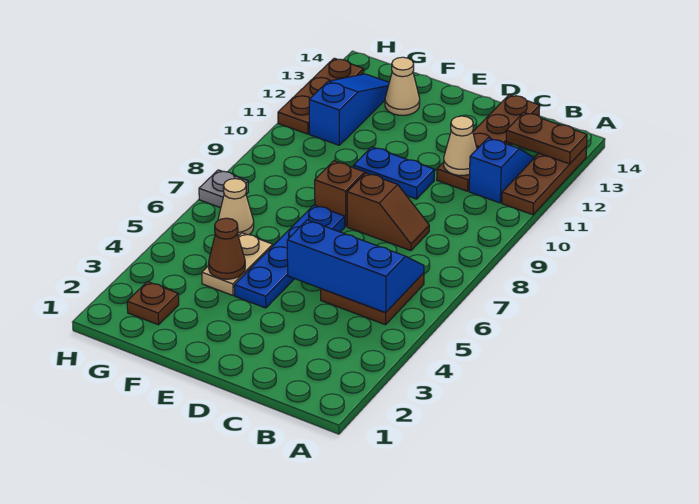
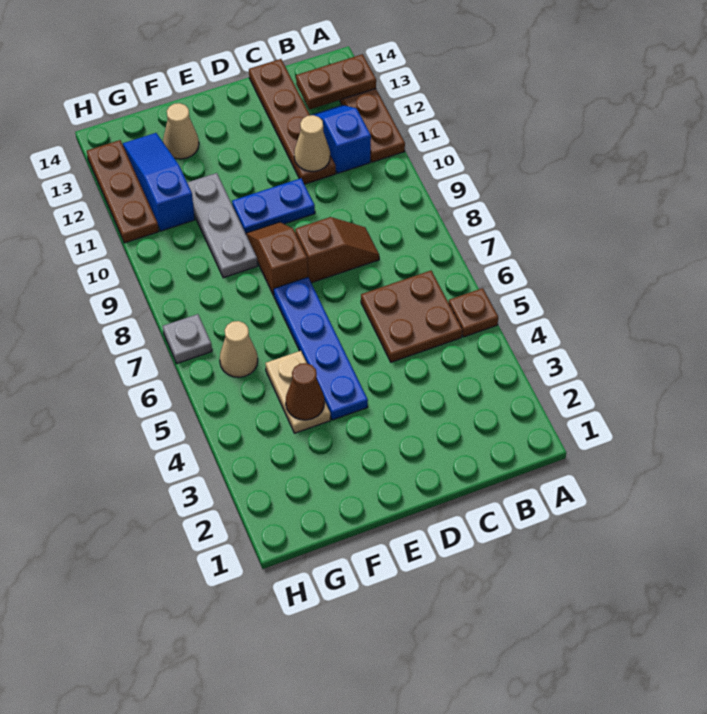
blue 2x3 slope [287,220,424,313] -> none
none -> grey 1x3 plate [187,173,258,278]
brown 1x1 plate [127,282,179,325] -> brown 1x1 plate moved to [449,288,498,337]

